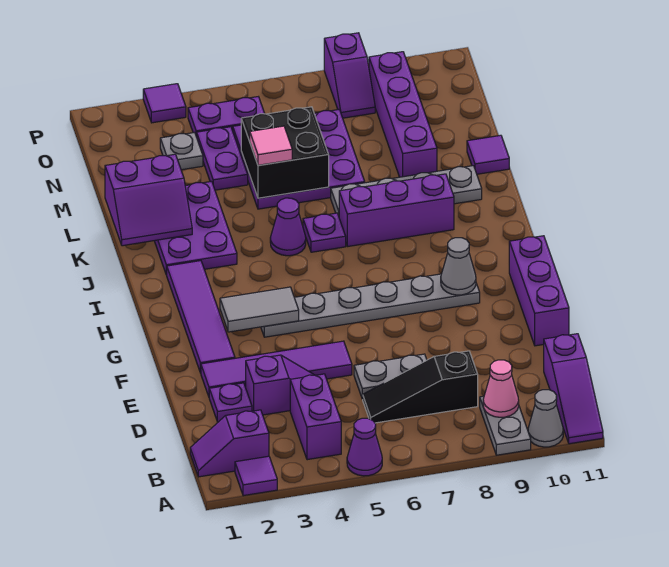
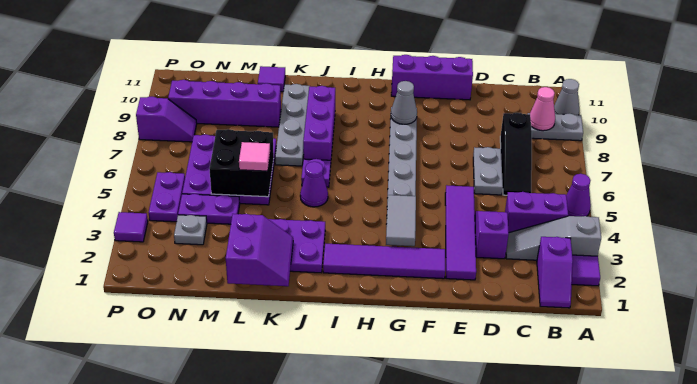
none -> grey 1x3 slope [506,216,601,260]
purple 1x3 slope [544,334,603,444] -> none
purple 1x1 plate [209,383,252,422] -> none

